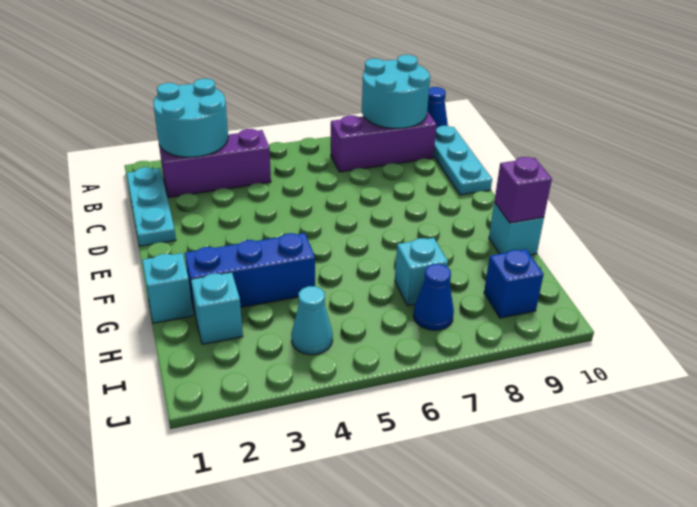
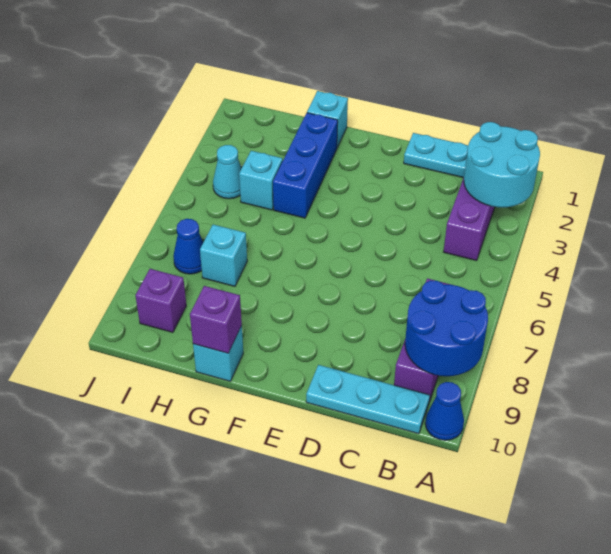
cyan 2x2 round brick [362,55,430,129] -> blue 2x2 round brick [405,280,488,376]
cyan 1x1 brick [191,272,243,344] -> cyan 1x1 brick moved to [239,151,283,210]
blue 1x1 brick [484,249,544,318] -> purple 1x1 brick [135,269,186,332]

